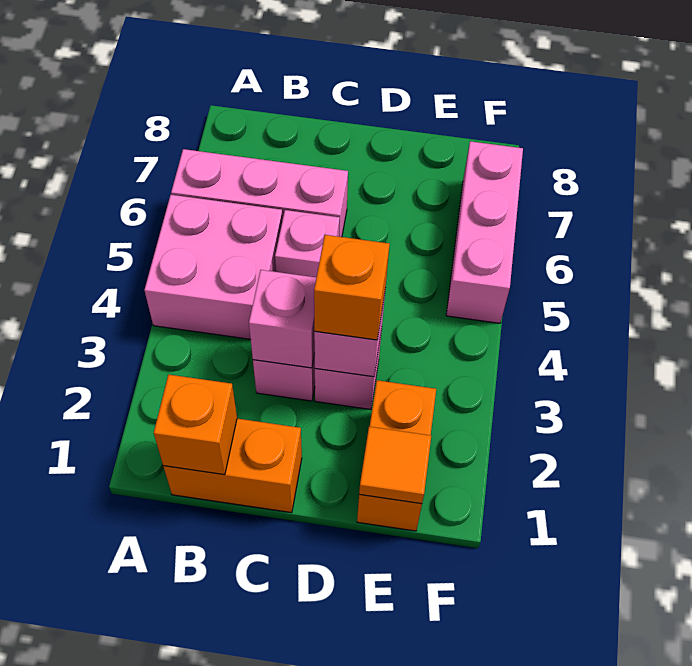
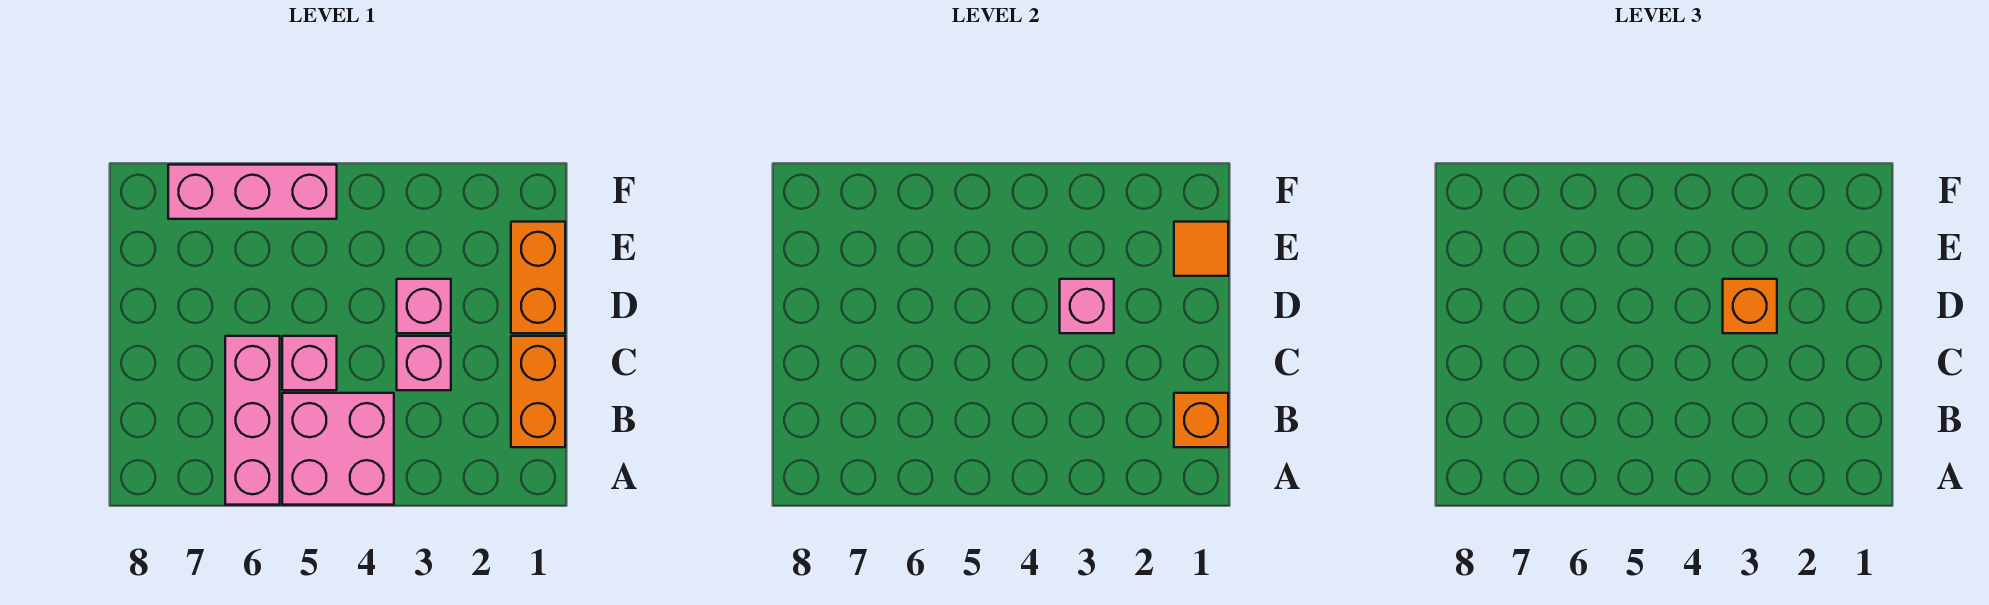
pink 1x1 brick [249,270,316,368] -> none
orange 1x2 brick [357,380,436,531] -> orange 1x2 brick turned to [511,222,565,333]

